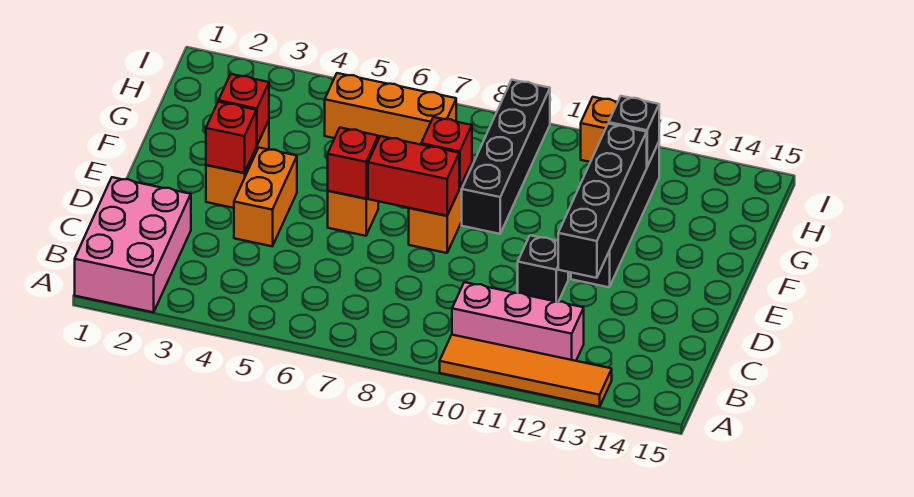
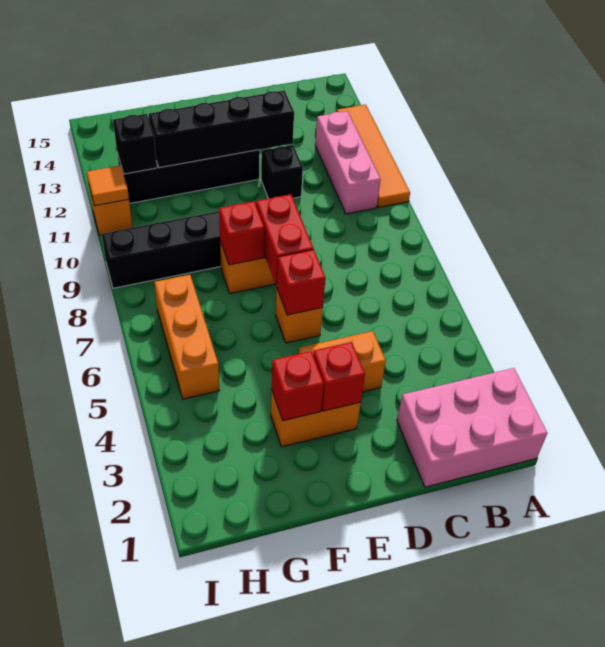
none -> orange 1x1 tile [87,166,129,206]

